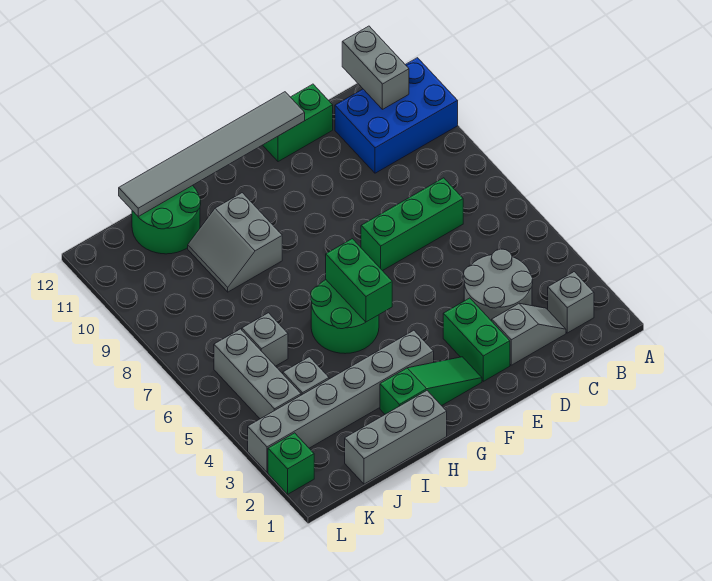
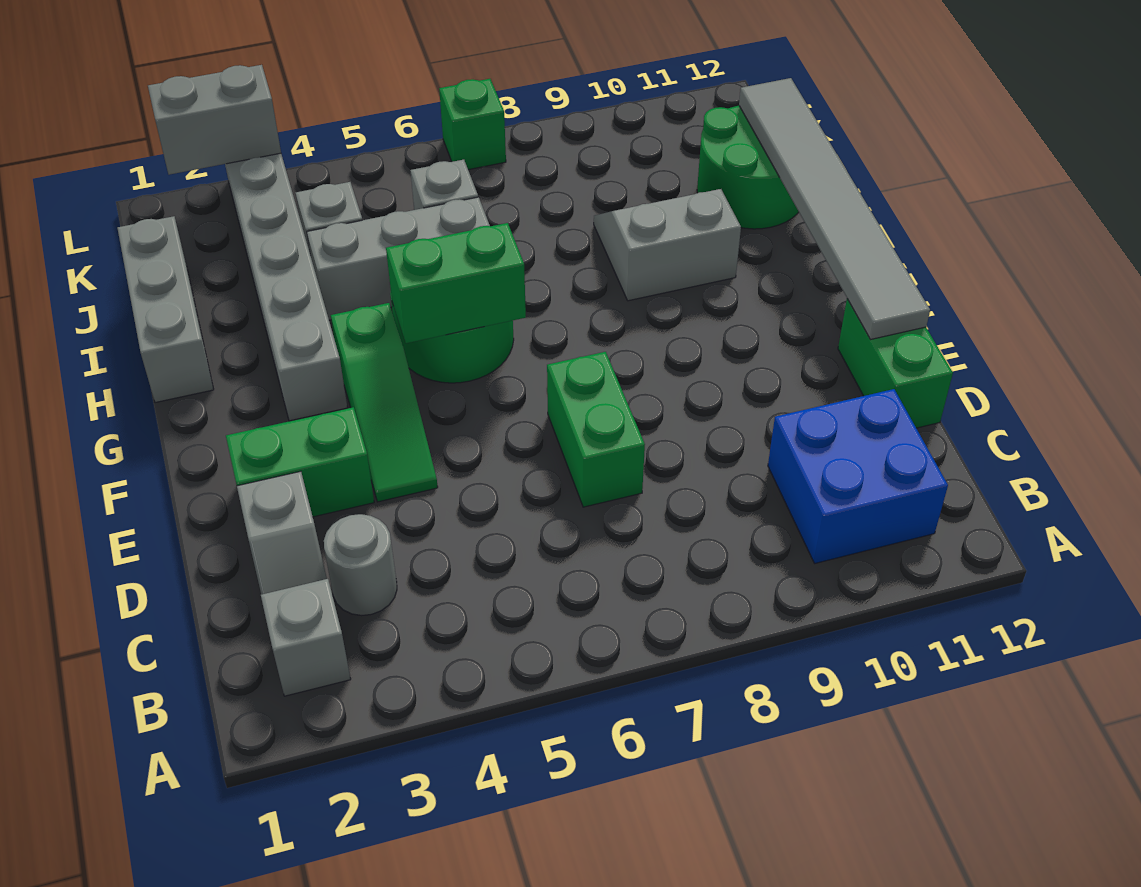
blue 2x3 brick [335,58,458,173] -> blue 2x2 brick [768,389,948,563]
grey 1x2 brick [342,26,409,109] -> grey 1x2 brick moved to [148,65,281,175]
grey 2x2 round brick [463,249,533,321] -> grey 1x1 round brick [324,514,397,616]
green 1x3 brick [361,178,463,271] -> green 1x2 brick [547,352,645,507]
green 1x3 slope [380,357,482,414] -> green 1x3 slope moved to [331,303,438,502]
grey 1x3 brick [214,329,301,419] -> grey 1x3 brick moved to [307,197,490,320]
green 1x1 brick [268,433,314,494] -> green 1x1 brick moved to [439,79,506,170]

